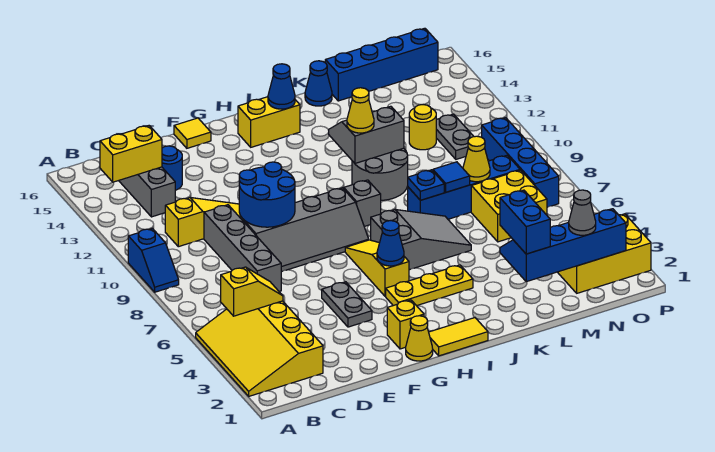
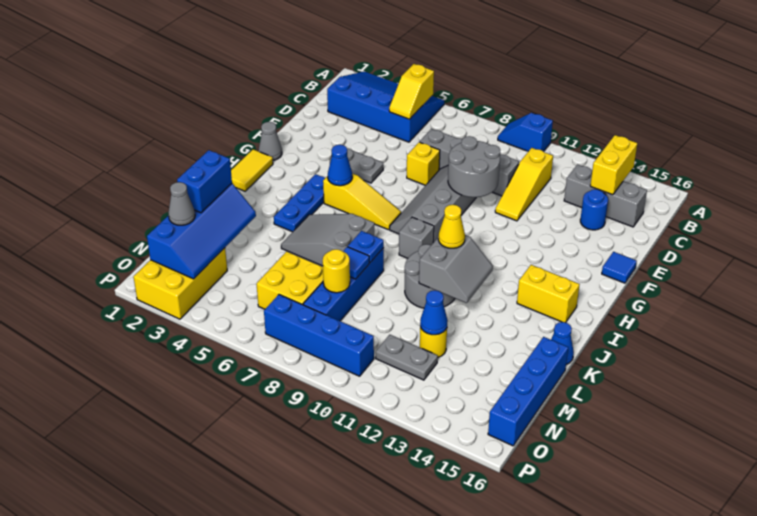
yellow 3x4 slope [196,301,323,396] -> blue 3x4 slope [327,72,444,142]
blue 2x2 round brick [239,162,295,227] -> grey 2x2 round brick [448,136,500,197]
yellow 1x1 tile [174,118,211,148] -> blue 1x1 tile [602,252,637,283]
yellow 1x1 cone [406,316,433,361] -> grey 1x1 cone [259,122,282,160]
yellow 1x1 brick [387,300,424,349] -> yellow 1x1 brick moved to [407,142,440,185]
yellow 1x3 plate [386,265,473,306] -> blue 1x3 plate [274,174,325,232]
yellow 1x2 brick [238,97,300,147] -> yellow 1x2 brick turned to [517,265,580,322]
grey 2x3 slope [371,210,471,270] -> grey 2x3 slope turned to [281,214,374,266]
blue 1x1 cone [268,64,295,109] -> blue 1x1 cone moved to [420,290,448,335]
blue 1x2 brick [500,190,550,254] -> blue 1x2 brick turned to [177,150,232,213]
yellow 1x1 cone [463,136,490,182] -> yellow 1x1 round brick [323,249,350,293]

